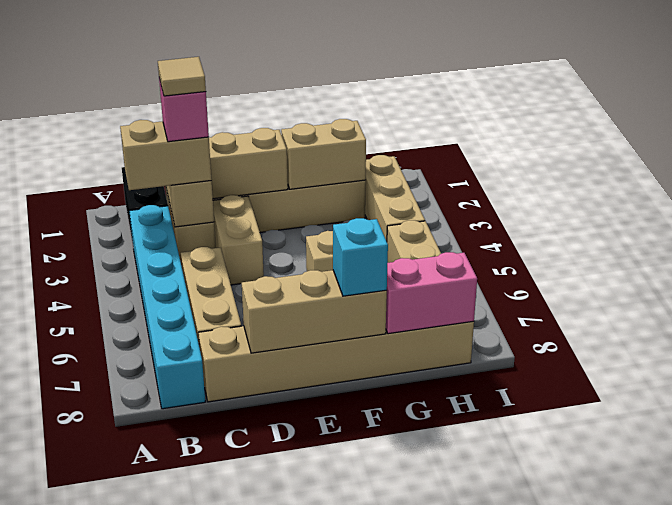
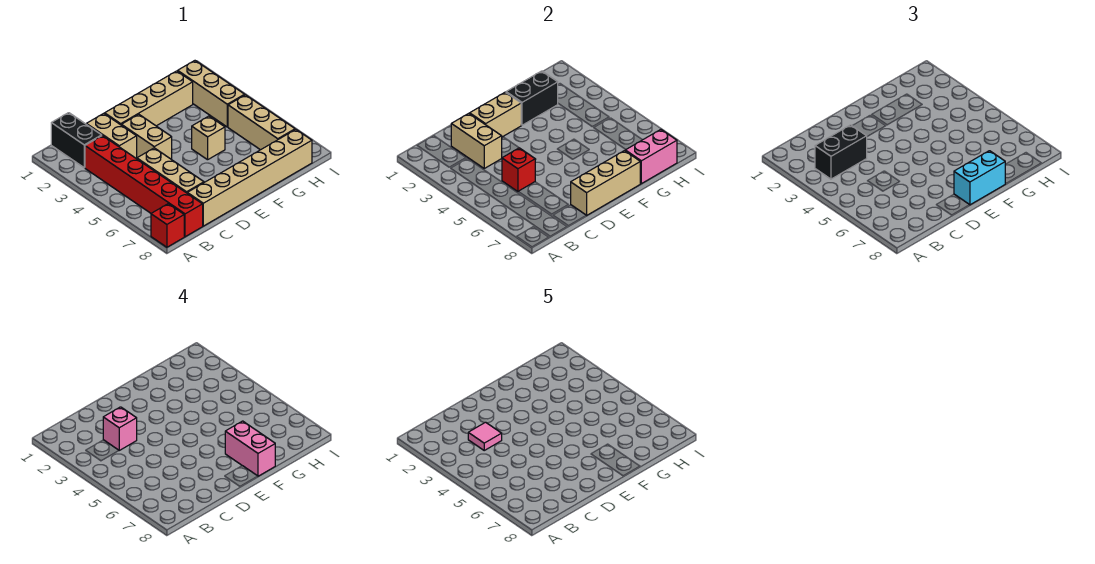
none -> red 1x1 brick [151,204,184,247]
cyan 1x6 brick [129,205,205,409] -> red 1x6 brick [85,136,203,237]
tan 1x2 brick [120,120,211,190] -> black 1x2 brick [815,125,867,179]
tan 1x1 tile [158,57,206,96] -> pink 1x1 tile [468,422,502,450]
none -> red 1x1 brick [502,148,535,191]
tan 1x2 brick [281,119,366,189] -> black 1x2 brick [506,71,558,125]
none -> pink 1x2 brick [225,421,275,476]
cyan 1x1 brick [333,218,388,296] -> cyan 1x2 brick [954,151,1005,205]

